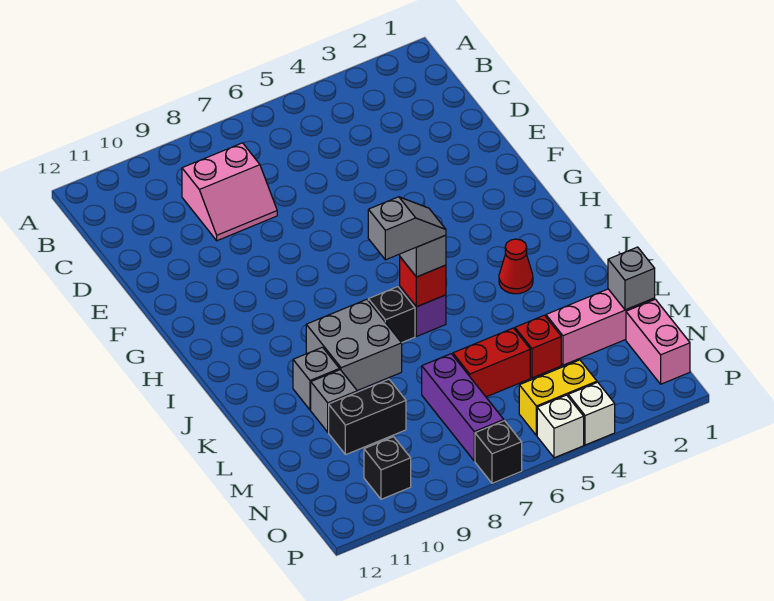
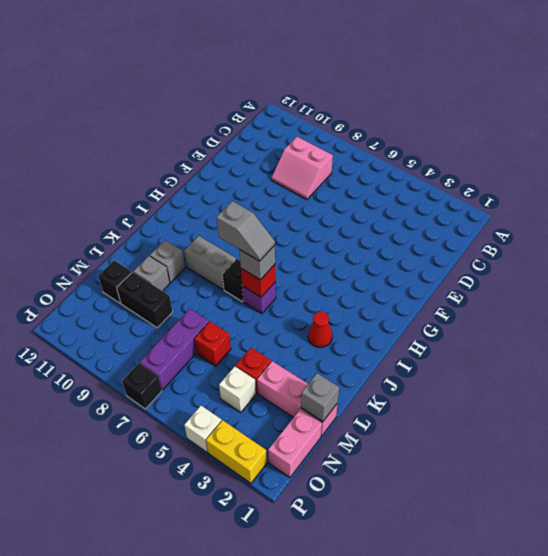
grey 2x2 brick [306,299,402,391] -> grey 1x2 brick [184,236,236,290]
red 1x2 brick [453,328,530,397] -> red 1x1 brick [194,322,231,366]
yellow 1x2 brick [519,360,597,435] -> yellow 1x2 brick moved to [206,420,267,483]
black 1x1 brick [364,437,411,499] -> black 1x1 brick moved to [98,260,132,303]
white 1x1 brick [537,395,584,458] -> white 1x1 brick moved to [219,367,256,412]

